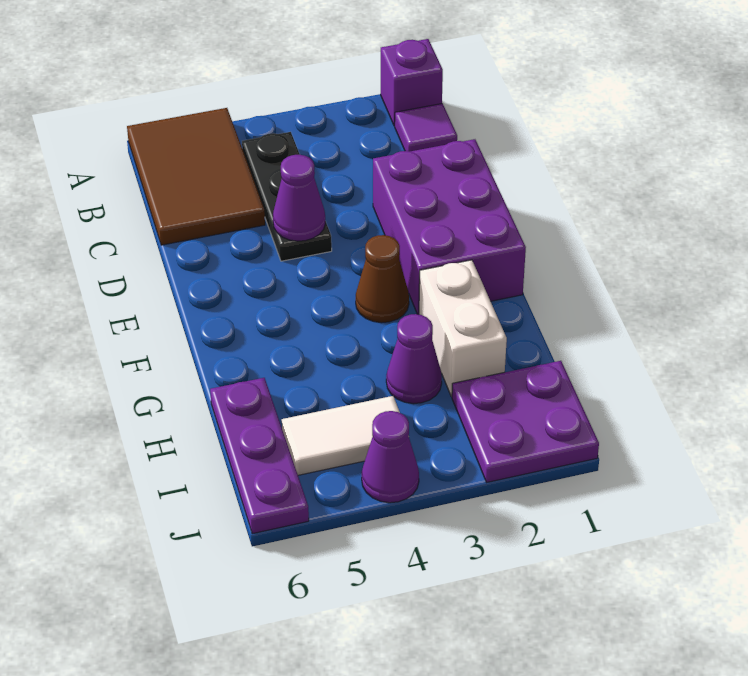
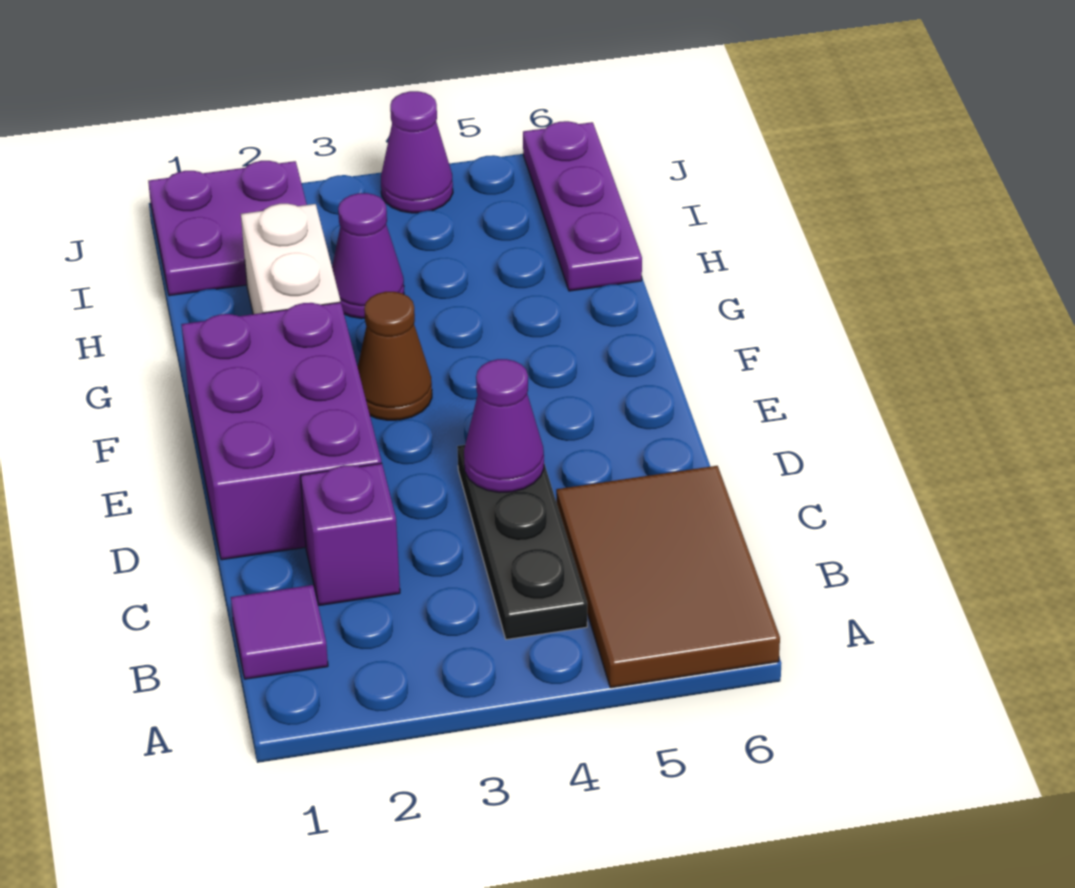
purple 1x1 brick [381,39,443,126] -> purple 1x1 brick moved to [300,463,400,605]
white 1x2 tile [282,396,400,475] -> none

